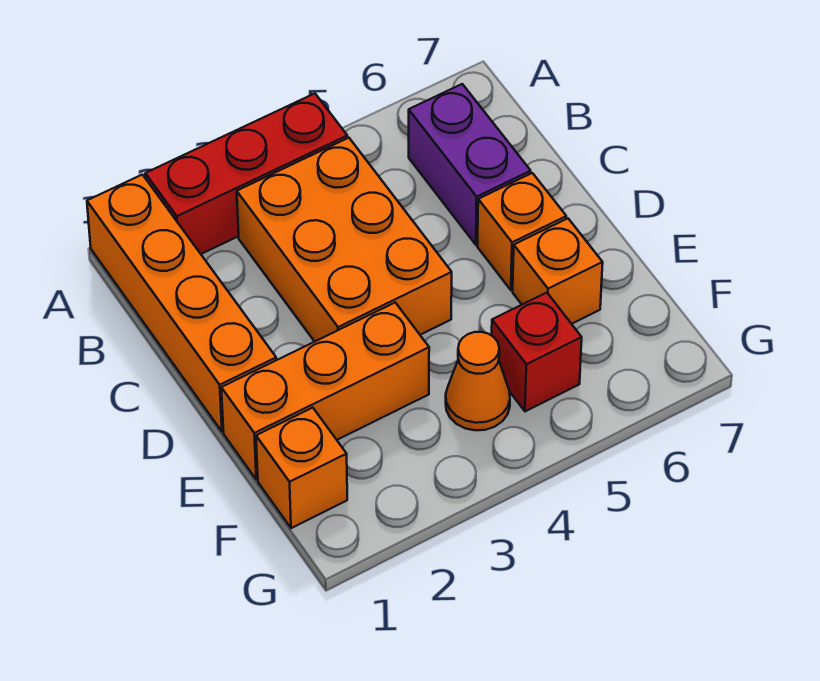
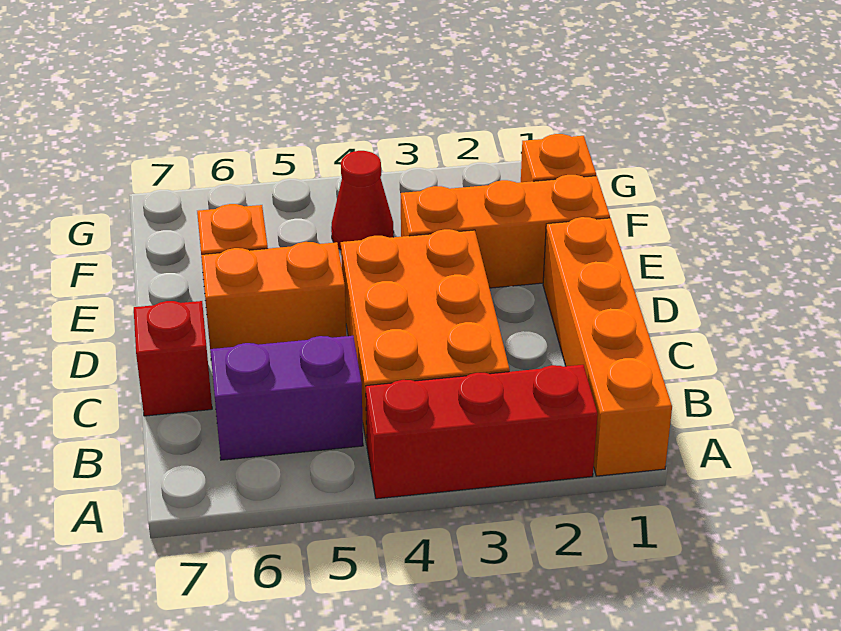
purple 1x2 brick [409,84,531,245] -> purple 1x2 brick turned to [210,336,363,460]
orange 1x1 brick [477,173,566,290] -> orange 1x2 brick [201,242,346,353]
orange 1x1 cone [446,332,510,430] -> red 1x1 cone [331,151,394,250]
red 1x1 brick [492,293,582,411] -> red 1x1 brick moved to [134,301,212,416]

